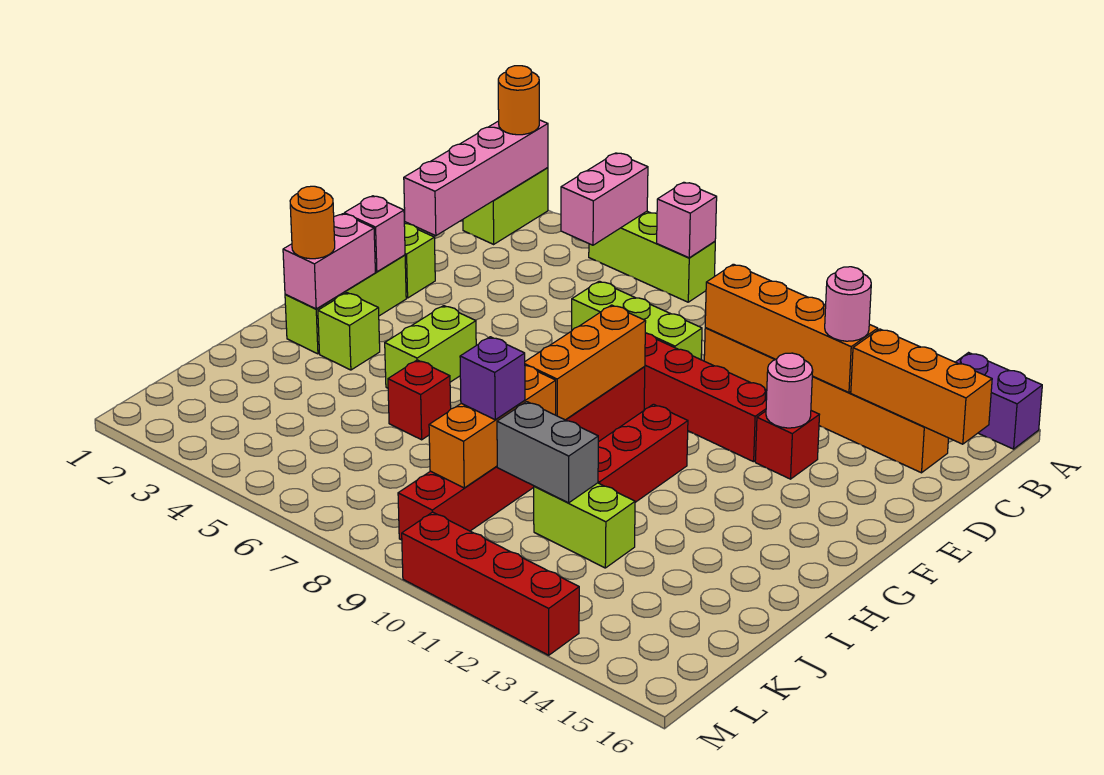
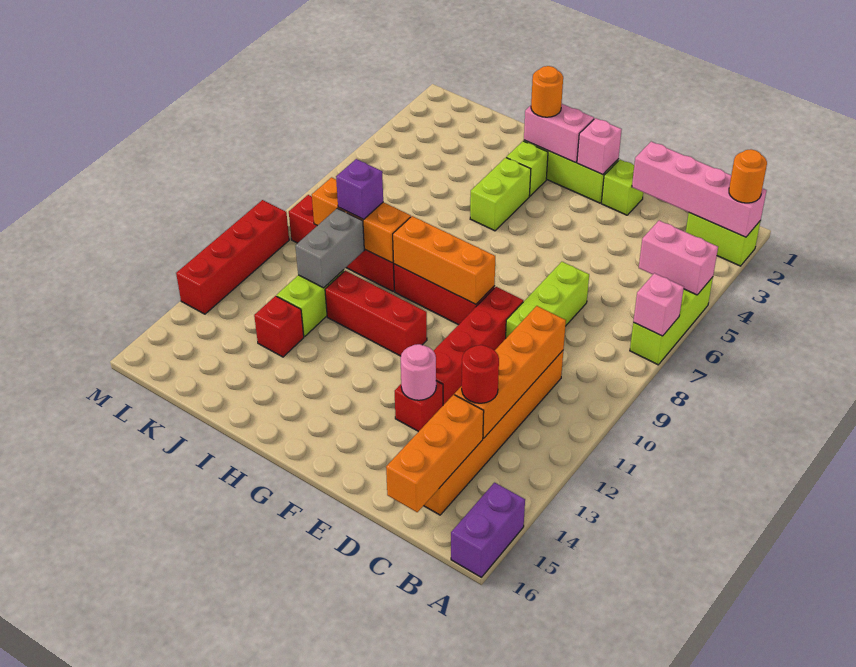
pink 1x1 round brick [825,267,871,341] -> red 1x1 round brick [462,345,499,403]
lime 1x2 brick [385,306,476,388] -> lime 1x2 brick turned to [470,158,531,231]
red 1x1 brick [388,360,451,440] -> red 1x1 brick moved to [254,296,304,357]

